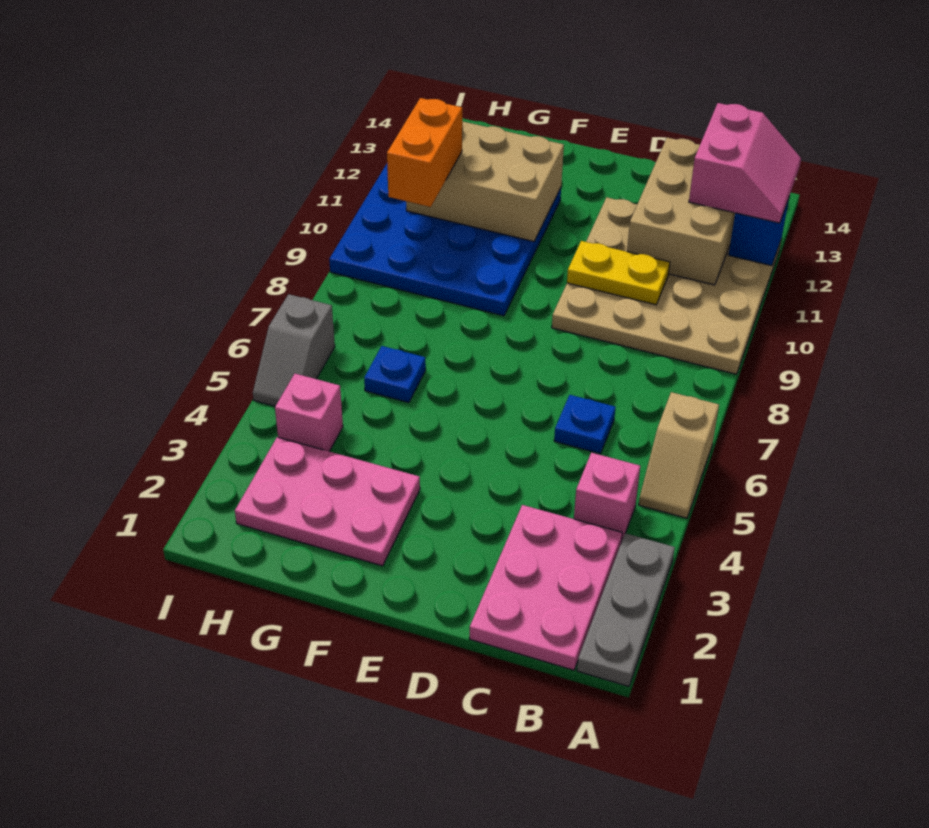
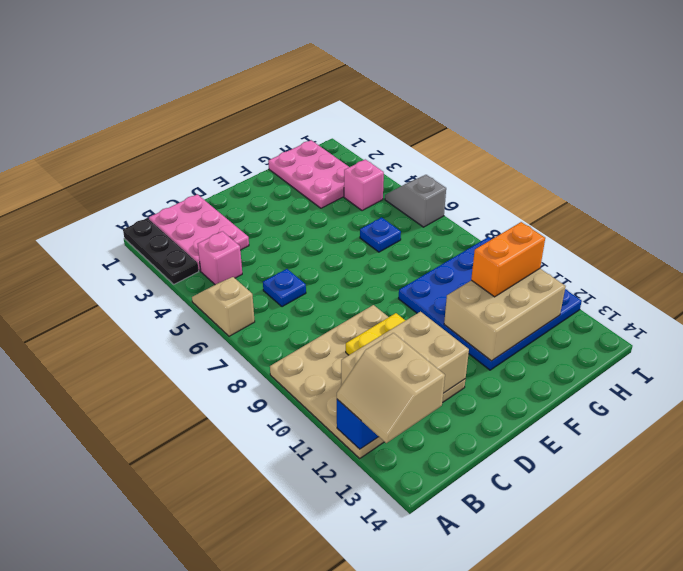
grey 1x3 plate [577,533,675,686] -> black 1x3 plate [123,218,199,284]
pink 2x2 slope [689,103,801,223] -> tan 2x2 slope [337,333,445,443]
tan 2x3 brick [627,138,735,285] -> tan 2x3 brick turned to [341,312,469,393]
pink 2x3 plate [235,437,420,566] -> pink 2x3 plate turned to [268,140,349,208]
orange 1x2 brick [387,98,462,207] -> orange 1x2 brick turned to [471,222,545,297]

